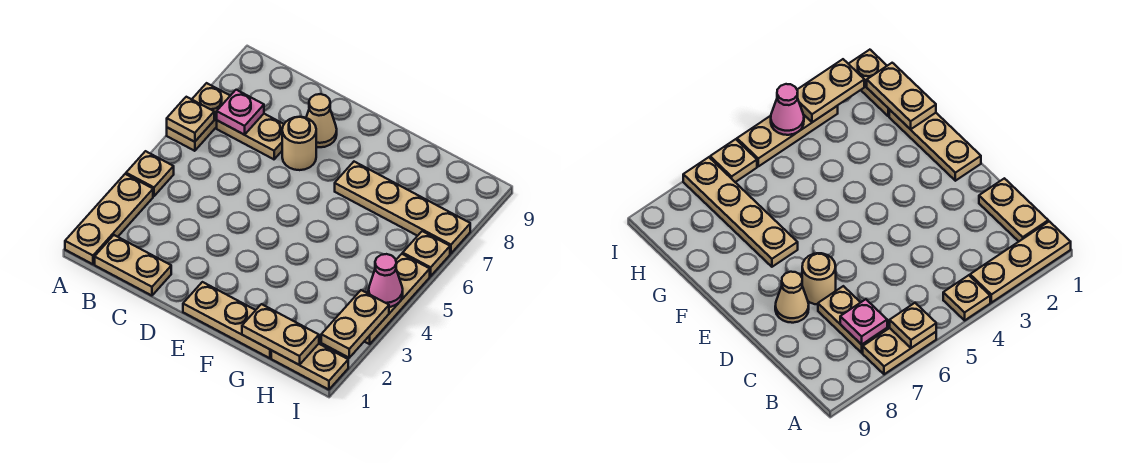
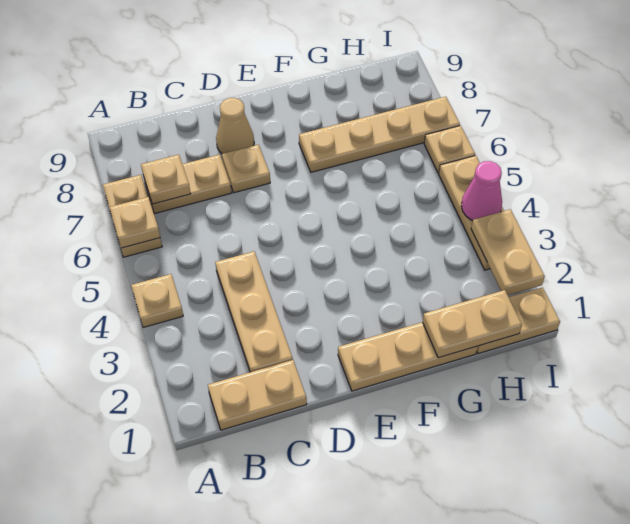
tan 1x3 plate [65,174,153,264] -> tan 1x3 plate moved to [215,252,293,372]
pink 1x1 plate [217,90,264,135] -> tan 1x1 plate [141,155,191,204]
tan 1x1 round brick [282,117,316,170] -> tan 1x1 plate [222,145,270,193]

